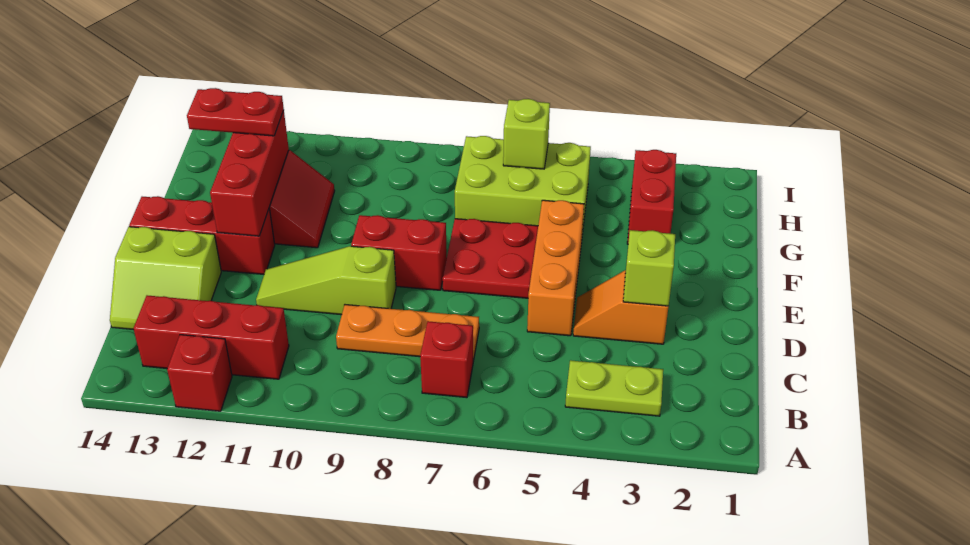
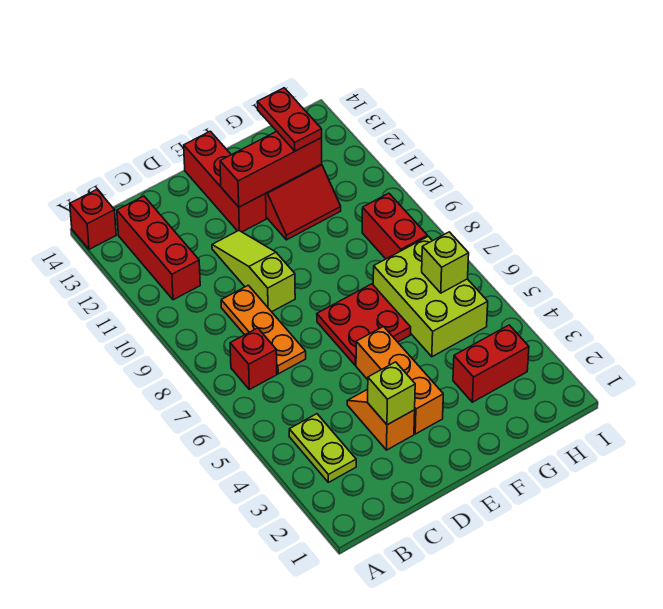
red 1x1 brick [167,335,232,411] -> red 1x1 brick moved to [70,190,116,249]
lime 2x2 slope [110,227,221,330] -> none
orange 1x3 brick [527,200,584,336] -> orange 1x3 brick turned to [356,326,443,434]
red 1x2 brick [351,215,447,290] -> red 1x2 brick moved to [362,193,427,259]

